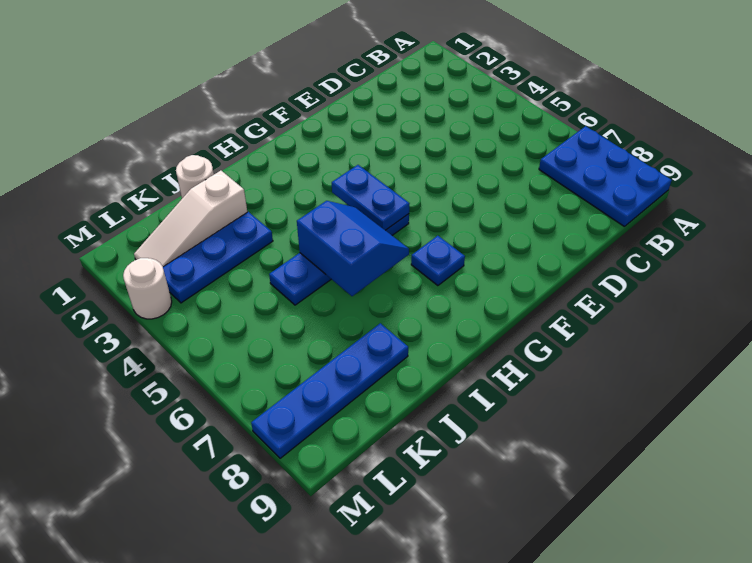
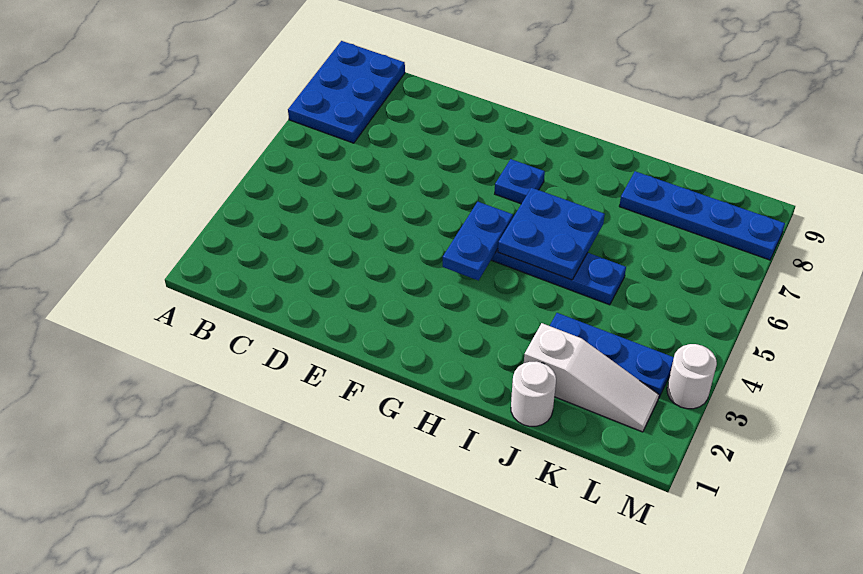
blue 2x2 slope [297,201,409,296] -> blue 2x2 plate [498,188,605,280]

